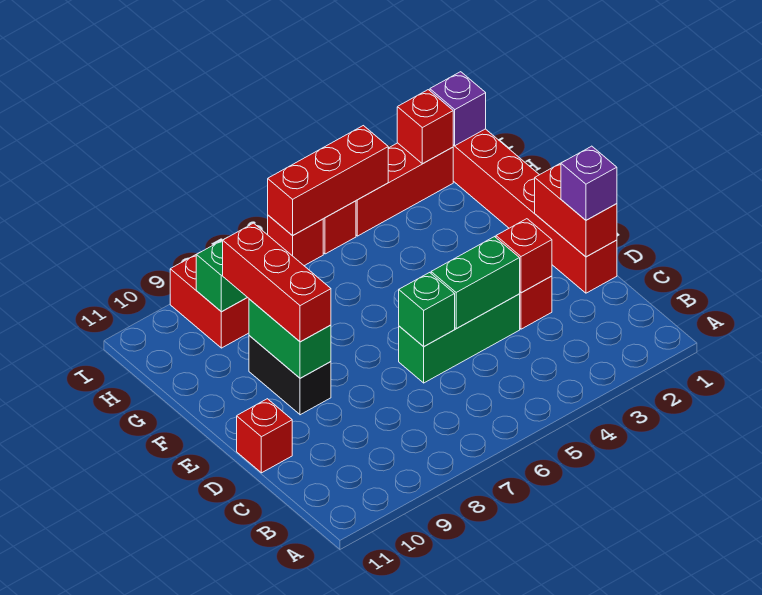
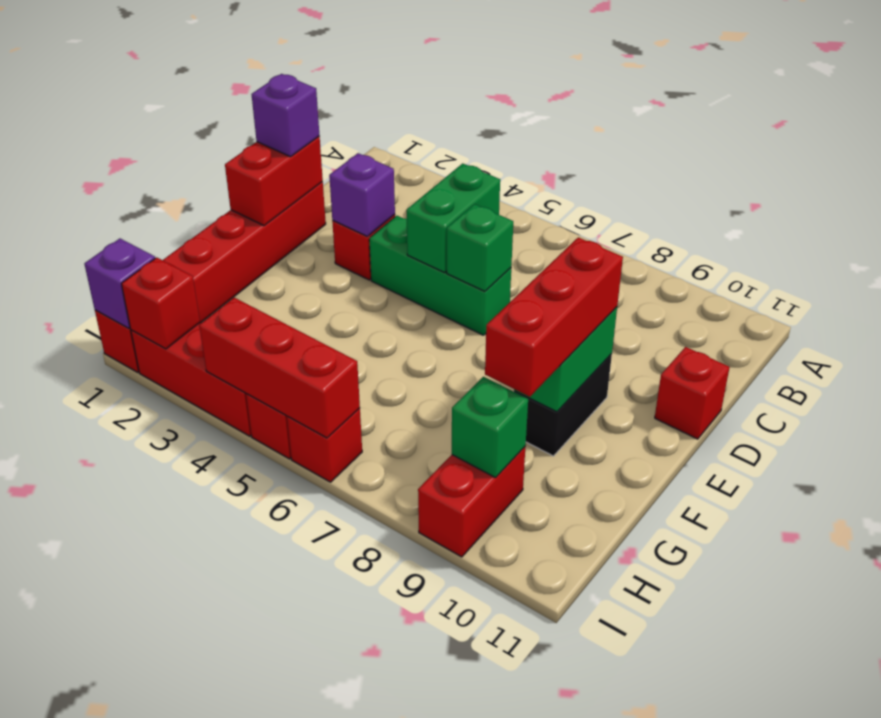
red 1x1 brick [496,219,552,293] -> purple 1x1 brick [329,153,395,237]
green 1x2 brick [431,236,520,329] -> green 1x2 brick turned to [406,163,500,273]

